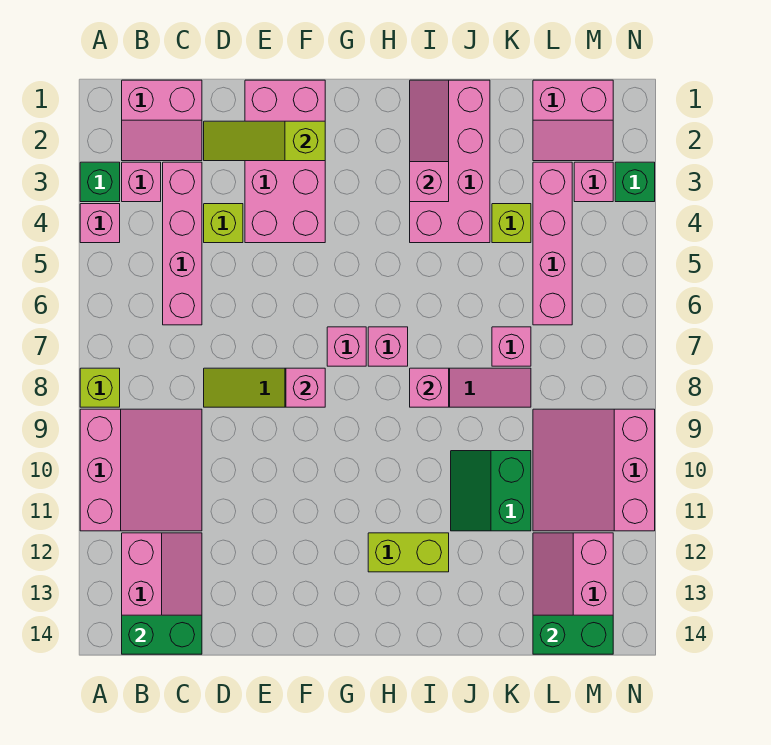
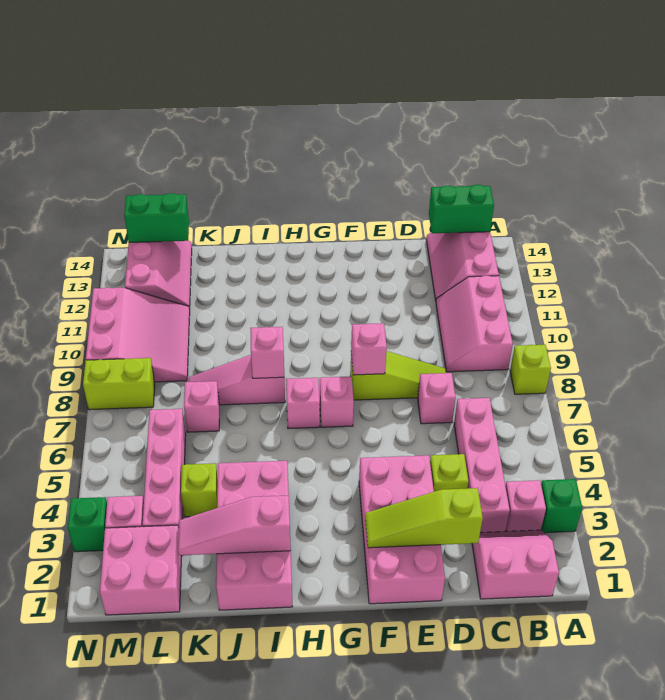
pink 1x1 brick [80,204,120,243] -> pink 1x1 brick moved to [418,373,456,424]
pink 3x3 slope [80,409,202,531] -> pink 2x3 slope [436,276,513,372]
lime 1x3 slope [204,121,325,161] -> lime 1x3 slope turned to [365,488,483,548]
lime 1x2 brick [368,533,449,572] -> lime 1x2 brick moved to [83,358,155,410]
pink 1x3 slope [410,80,449,202] -> pink 1x3 slope turned to [178,495,291,555]
green 2x2 slope [451,451,531,531] -> none
pink 2x2 slope [533,80,613,161] -> pink 2x2 brick [100,525,182,615]

